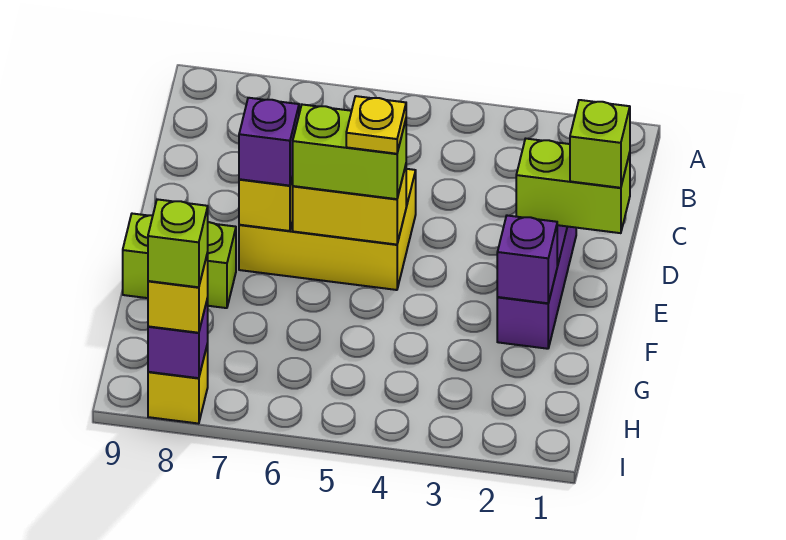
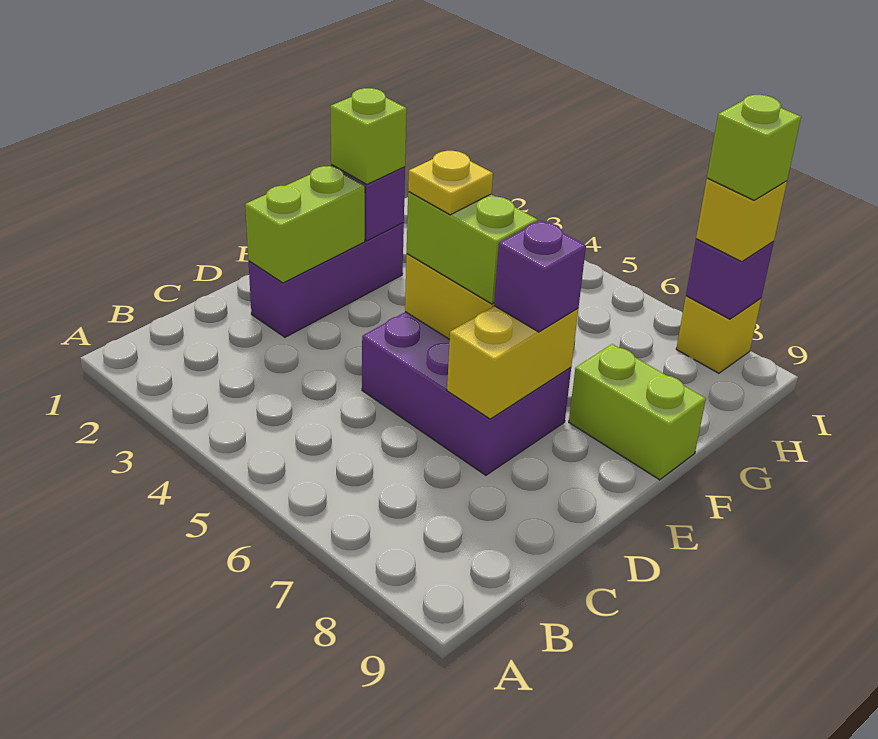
lime 1x2 brick [516,139,630,233] -> lime 1x2 brick turned to [245,166,365,283]
lime 1x1 brick [570,100,630,188] -> lime 1x1 brick moved to [330,88,407,184]
yellow 2x3 brick [239,169,416,290] -> purple 2x3 brick [362,312,571,475]

